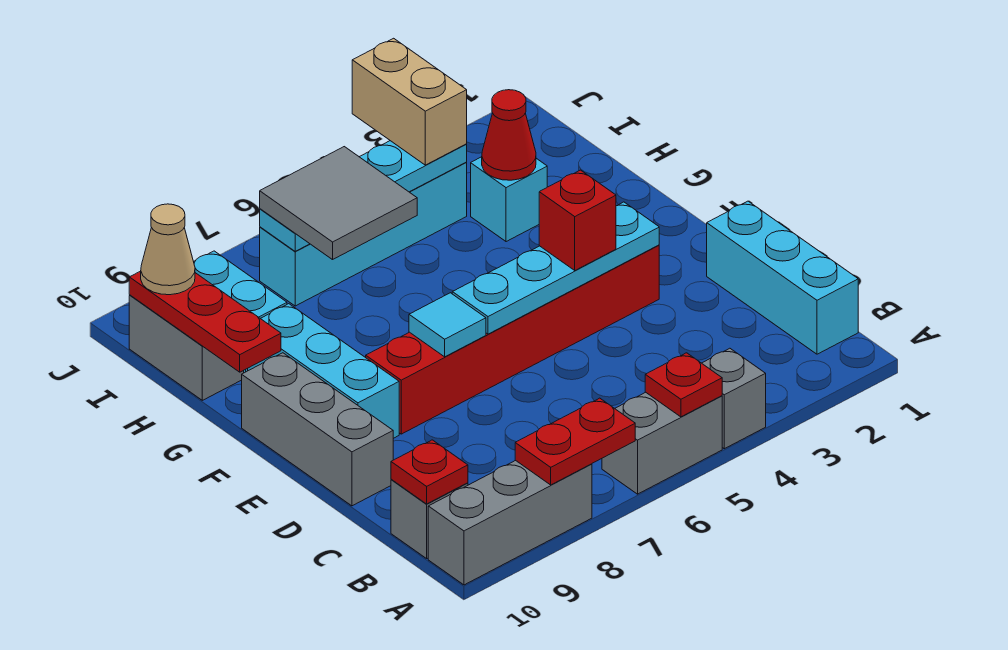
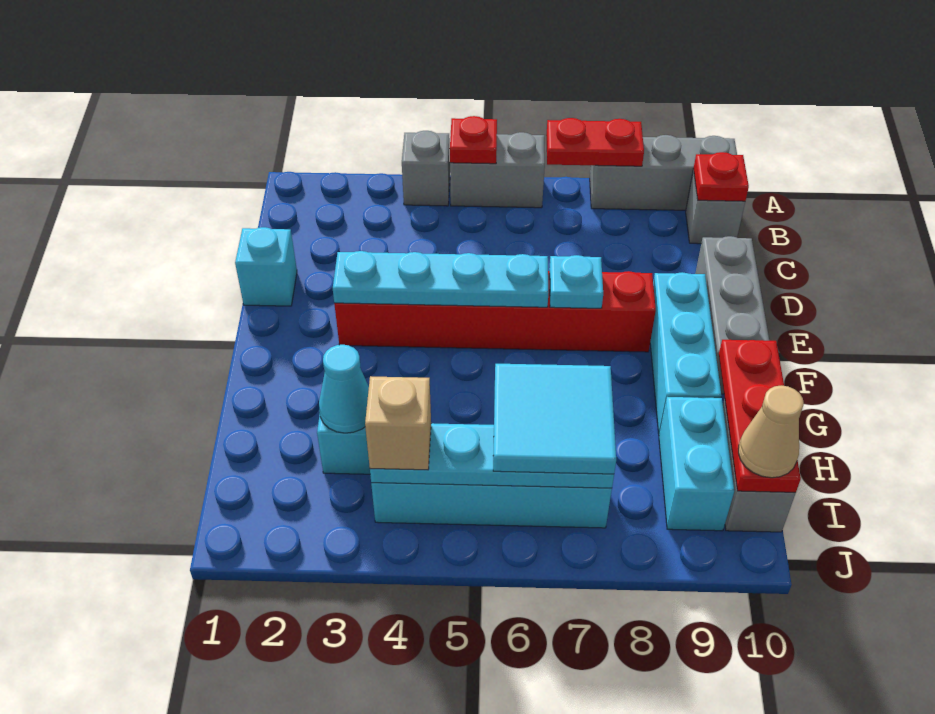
cyan 1x3 brick [707,201,858,354] -> cyan 1x1 brick [235,227,297,306]
red 1x1 brick [539,170,616,270] -> none
cyan 1x1 tile [409,293,486,357] -> cyan 1x1 plate [549,255,603,308]
red 1x1 cone [482,90,536,180] -> cyan 1x1 cone [319,345,369,433]
grey 2x2 tile [260,147,417,260] -> cyan 2x2 tile [493,364,616,474]
tan 1x2 brick [352,38,467,165] -> tan 1x1 brick [365,376,431,470]

